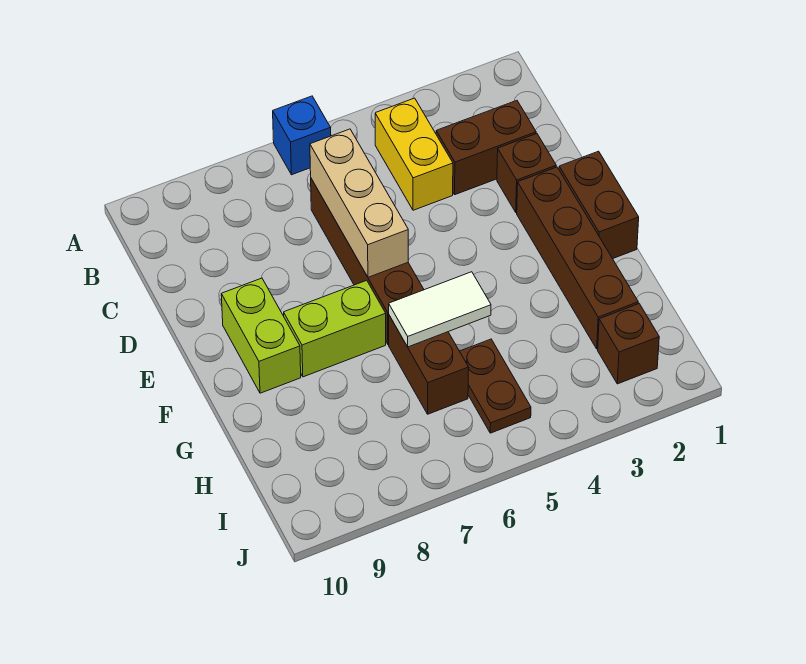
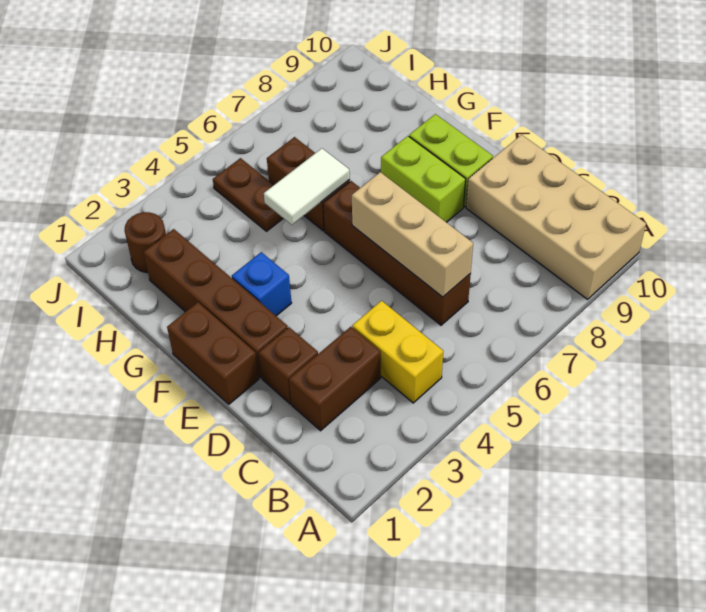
blue 1x1 brick [273,96,331,175] -> blue 1x1 brick moved to [232,252,292,316]
none -> tan 2x4 brick [466,135,646,299]
lime 1x2 brick [284,280,386,377] -> lime 1x2 brick turned to [381,136,466,222]
brown 1x1 brick [598,304,659,384] -> brown 1x1 round brick [125,212,166,273]

